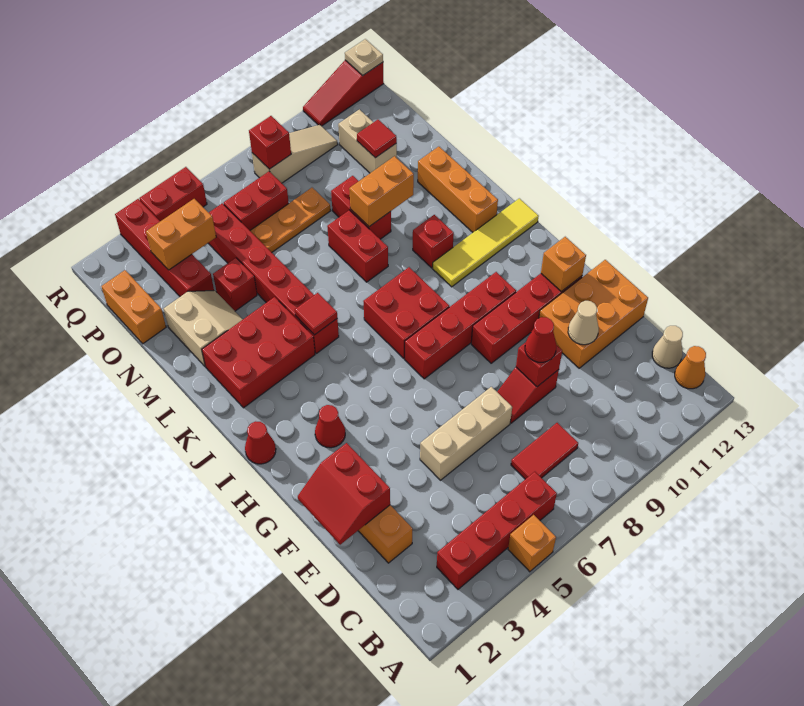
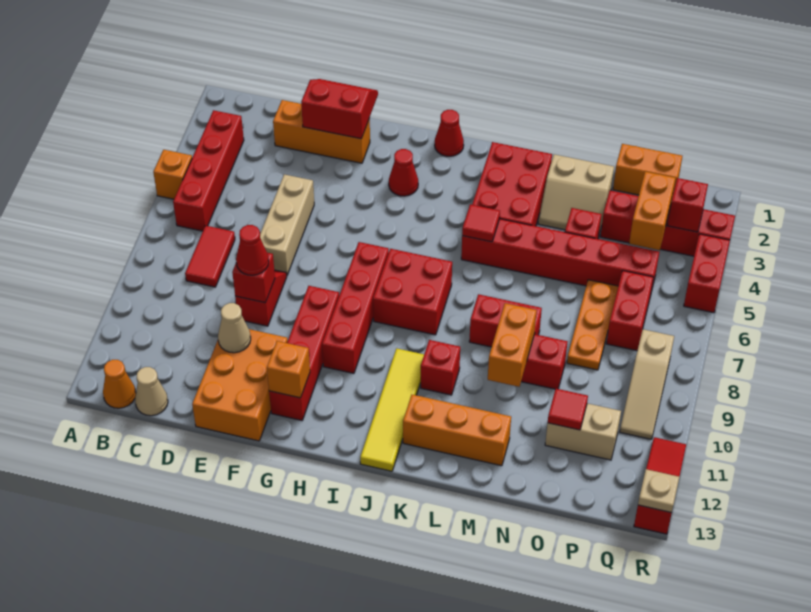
red 1x1 brick [249,116,291,169] -> red 1x1 brick moved to [667,178,708,232]

